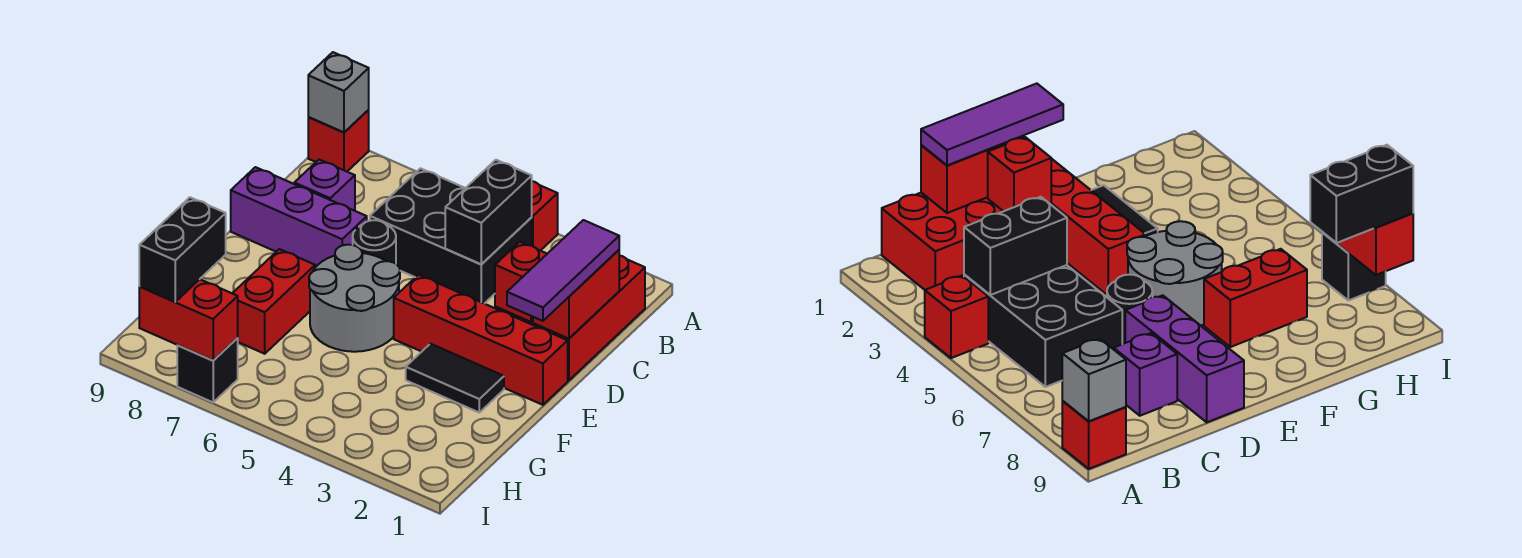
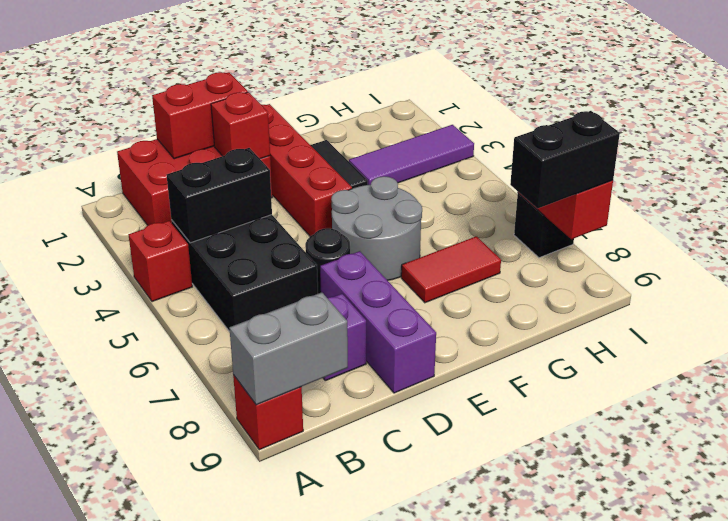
grey 1x1 brick [308,52,369,132] -> grey 1x2 brick [229,292,348,405]
purple 1x3 tile [507,220,619,321] -> purple 1x3 tile moved to [349,125,474,185]
red 1x2 brick [232,249,315,354] -> red 1x2 tile [401,236,501,303]

